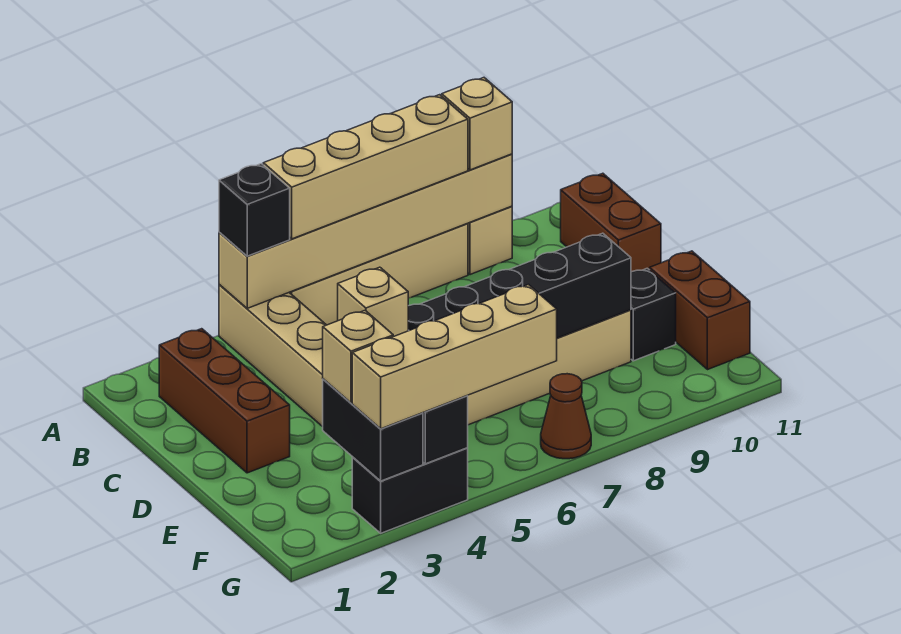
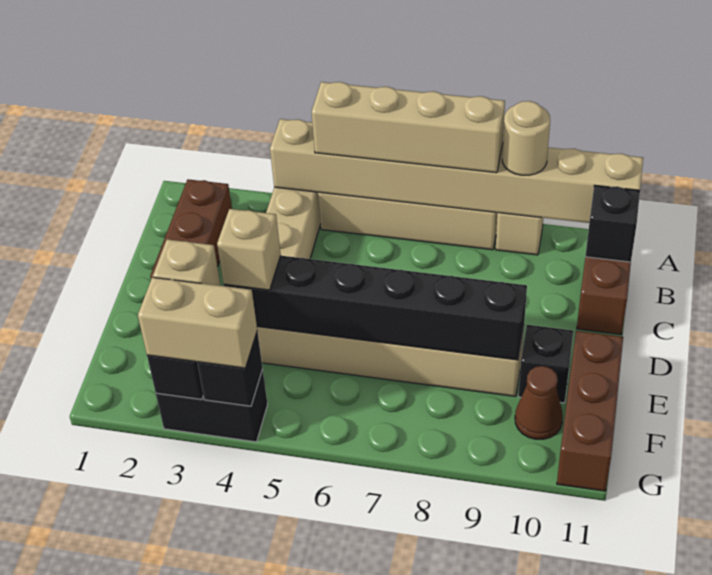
tan 1x6 brick [219,154,512,308] -> tan 1x8 brick [270,119,643,223]
black 1x1 brick [219,164,290,256] -> black 1x1 brick moved to [585,185,640,262]
tan 1x1 brick [442,78,512,170] -> tan 1x1 round brick [502,101,550,175]
brown 1x2 brick [650,251,750,370] -> brown 1x3 brick [557,331,623,491]
tan 1x4 brick [352,285,557,429] -> tan 1x2 brick [138,277,257,368]
brown 1x1 cone [541,374,591,459] -> brown 1x1 cone moved to [515,366,563,439]

